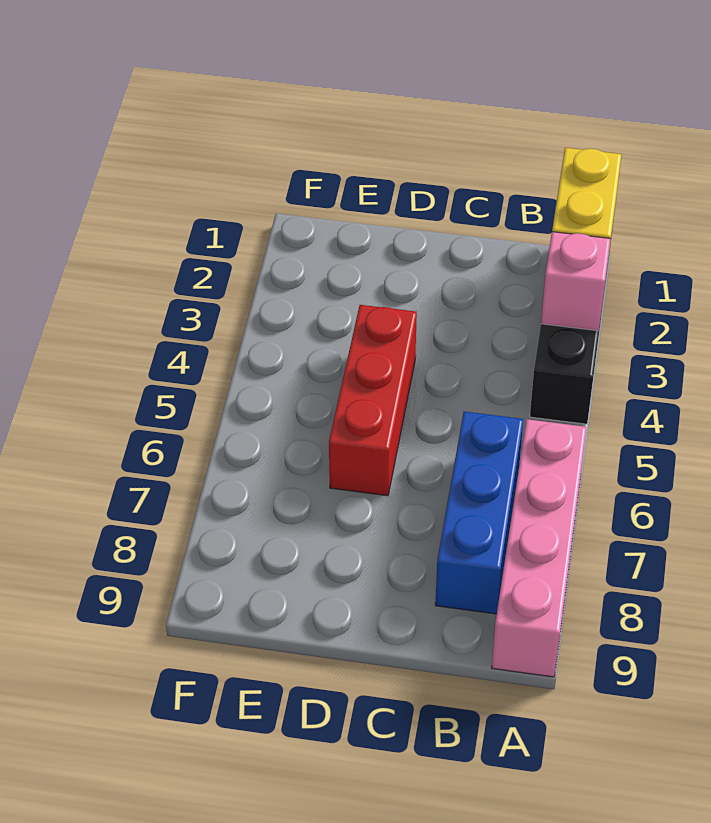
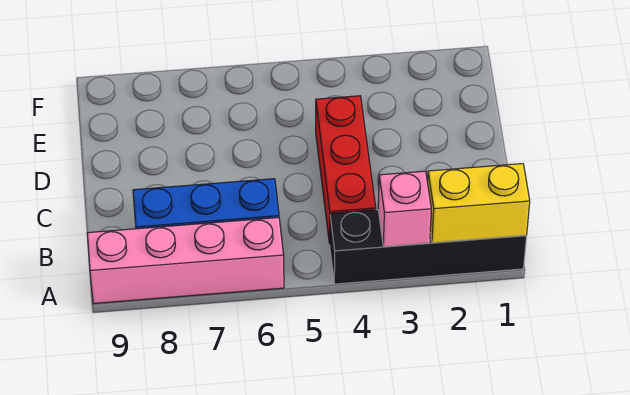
red 1x3 brick [329,305,417,496] -> red 1x3 brick turned to [316,96,376,244]

